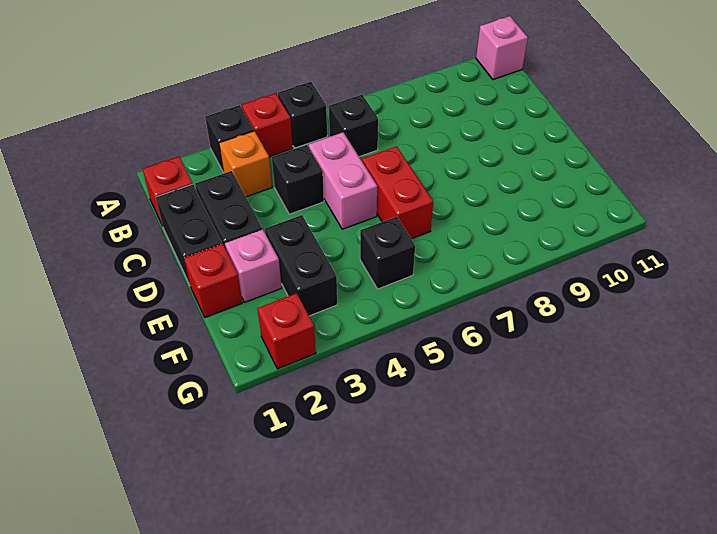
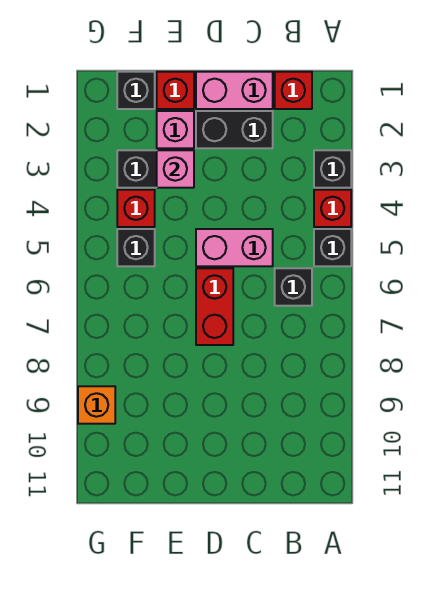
pink 1x1 brick [476,16,528,80] -> pink 1x1 brick moved to [157,150,194,188]
orange 1x1 brick [219,131,272,197] -> orange 1x1 brick moved to [78,386,115,424]
black 1x2 brick [156,184,222,285] -> pink 1x2 brick [196,72,273,109]
black 1x1 brick [272,145,324,214] -> black 1x1 brick moved to [117,72,155,109]
red 1x2 brick [362,146,433,239] -> red 1x2 brick turned to [196,268,233,345]
red 1x1 brick [257,293,316,369] -> red 1x1 brick moved to [117,190,155,227]

